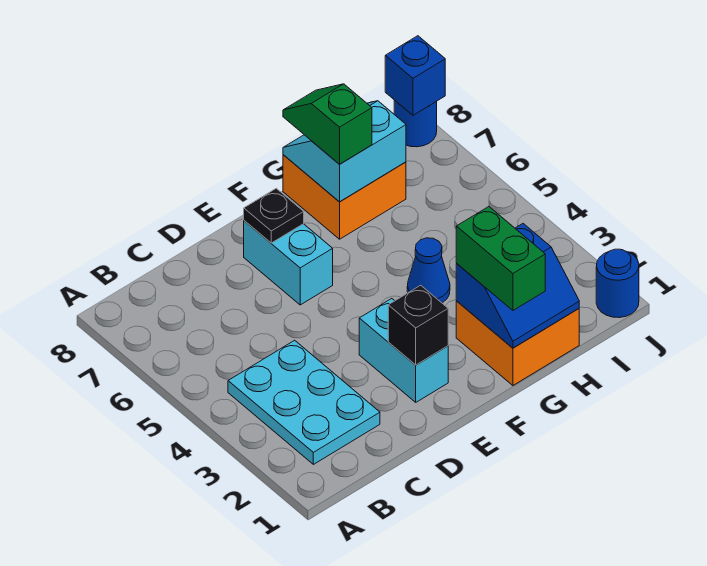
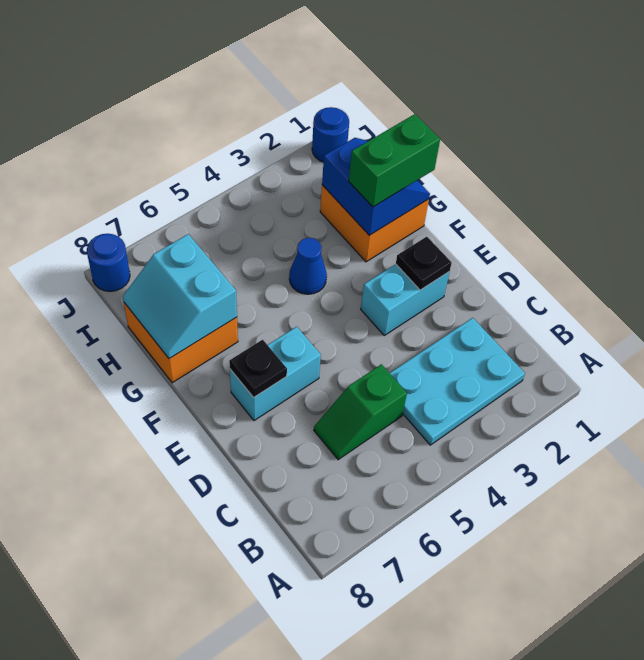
black 1x1 brick [388,285,448,365] -> black 1x1 plate [396,237,452,290]
green 1x2 slope [283,84,372,164] -> green 1x2 slope moved to [314,364,407,460]
blue 1x1 brick [385,36,445,115] -> none

